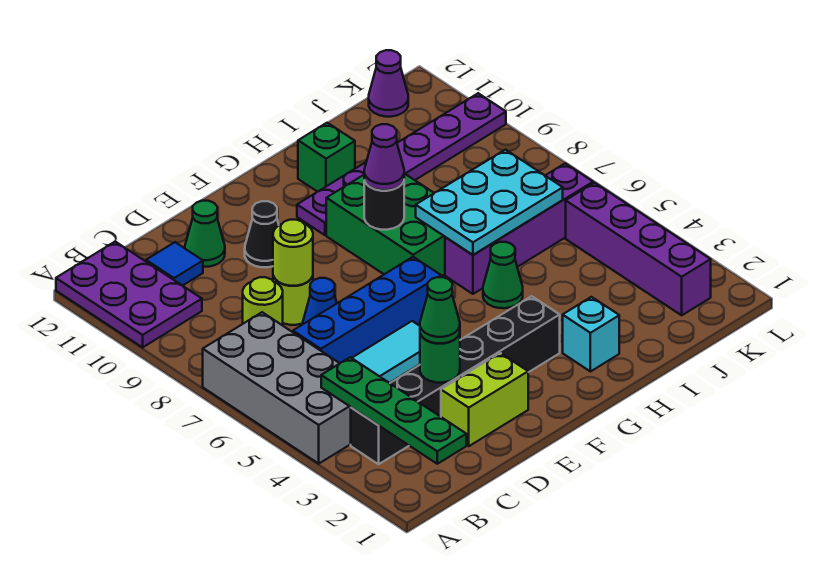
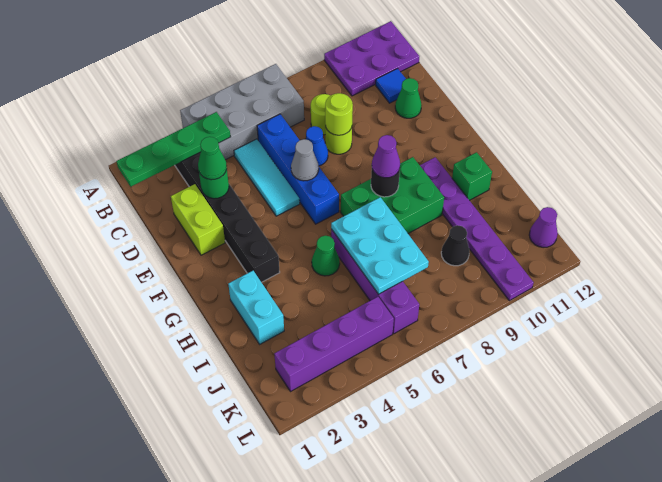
none -> grey 1x1 cone [291,139,319,181]
black 1x1 cone [245,201,279,267] -> black 1x1 cone moved to [441,225,469,266]
cyan 1x1 brick [563,297,619,372] -> cyan 1x2 brick [228,271,284,344]

